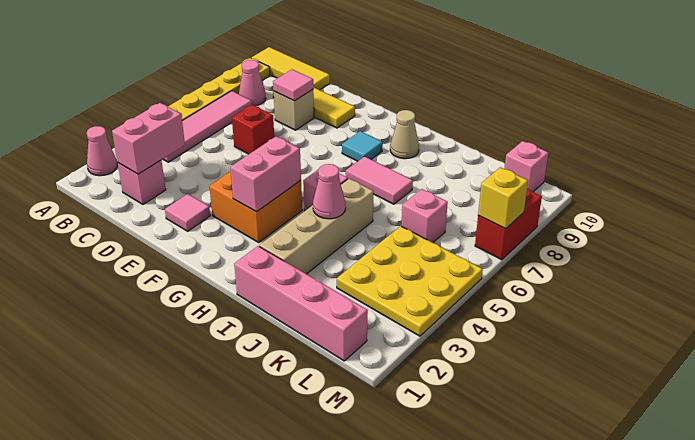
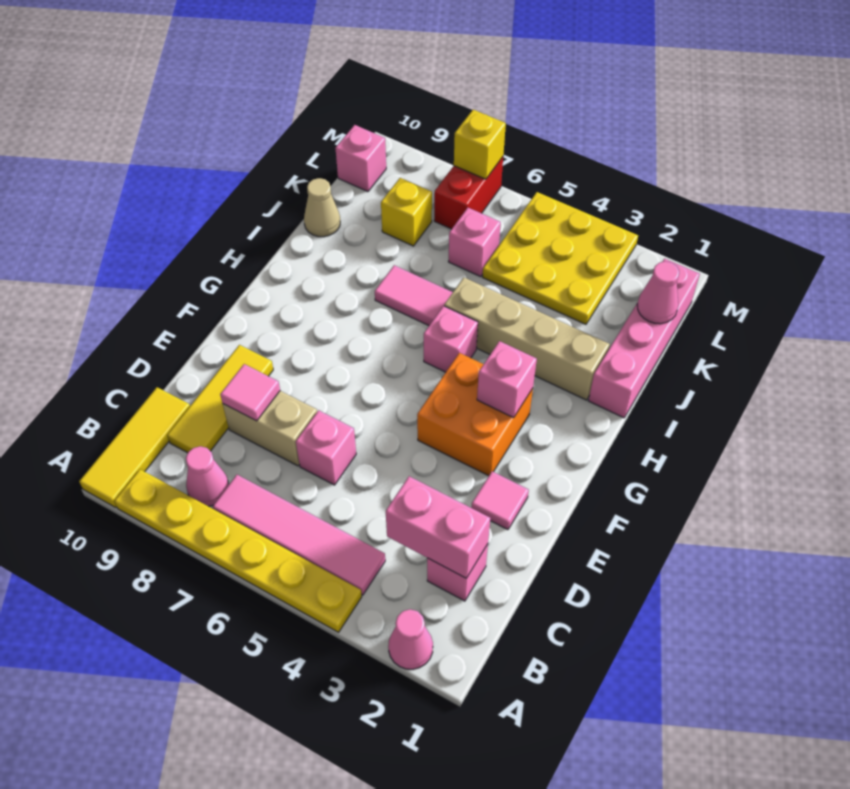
red 1x1 brick [232,105,274,154] -> pink 1x1 brick [296,410,356,485]
tan 1x1 brick [274,89,314,130] -> tan 1x2 brick [223,391,317,466]
pink 1x2 brick [230,136,301,212] -> pink 1x1 brick [477,341,537,418]
cyan 1x1 tile [342,131,383,161] -> none
pink 1x2 tile [346,156,413,204] -> pink 1x2 tile turned to [375,265,453,326]
tan 1x1 cone [390,110,419,159] -> tan 1x1 cone moved to [304,178,340,237]
pink 1x1 cone [313,164,346,219] -> pink 1x1 cone moved to [637,261,679,324]
none -> yellow 1x1 brick [381,178,432,246]
red 1x2 brick [475,188,542,260] -> red 1x2 brick turned to [434,157,503,229]

